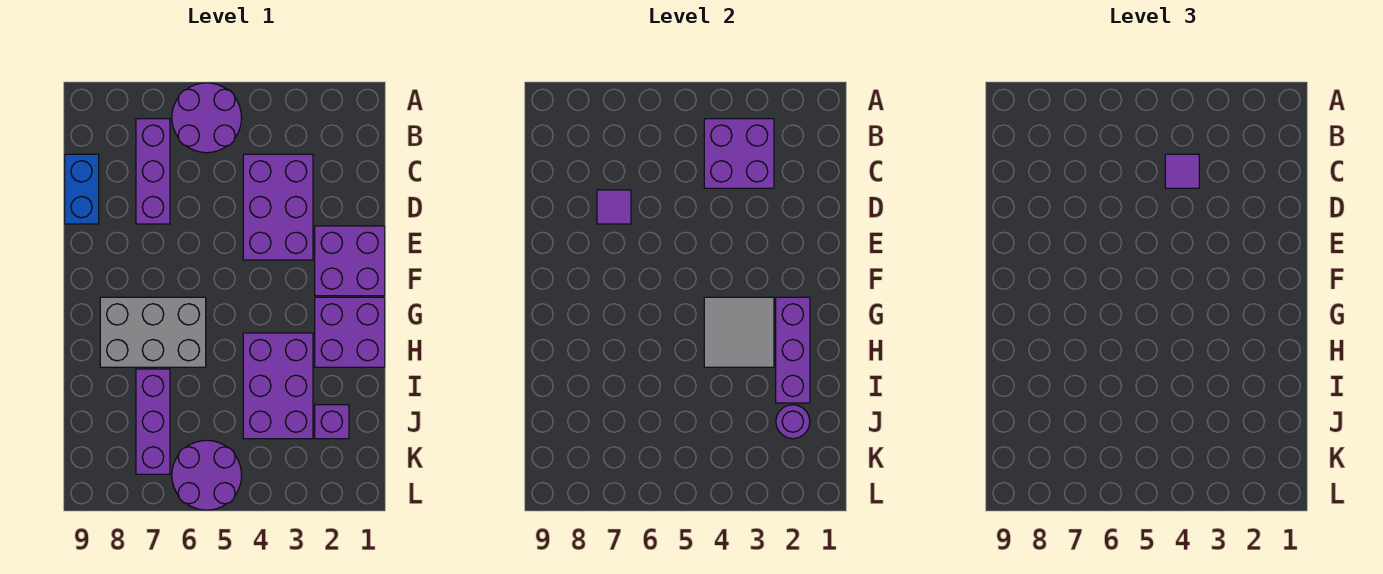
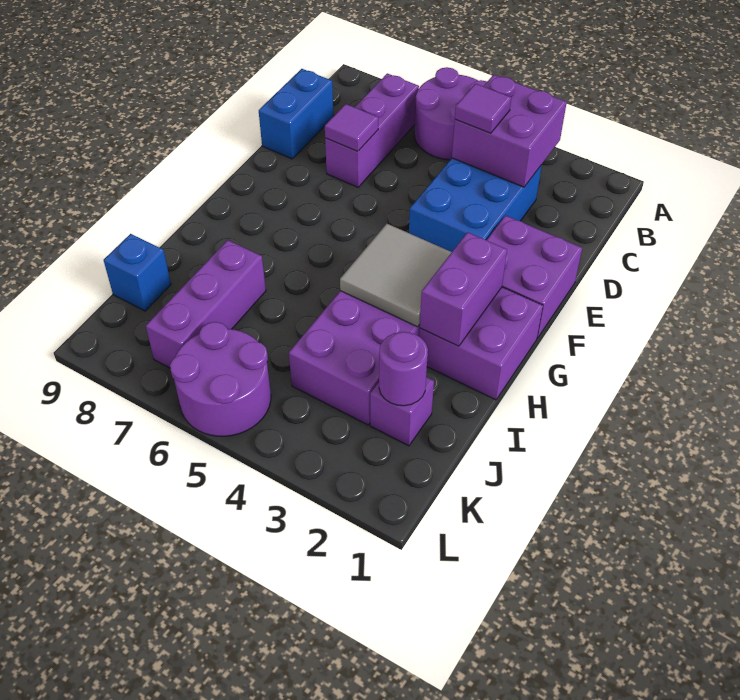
purple 2x3 brick [243,154,313,260] -> blue 2x3 brick [409,158,542,252]
purple 1x3 brick [776,297,810,403] -> purple 1x2 brick [420,232,507,346]
grey 2x3 brick [100,297,206,367] -> none
none -> blue 1x1 brick [104,234,171,311]

